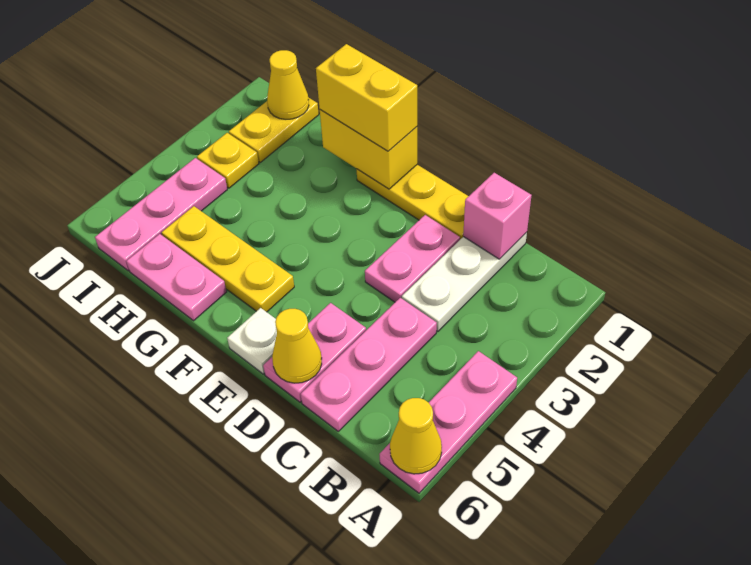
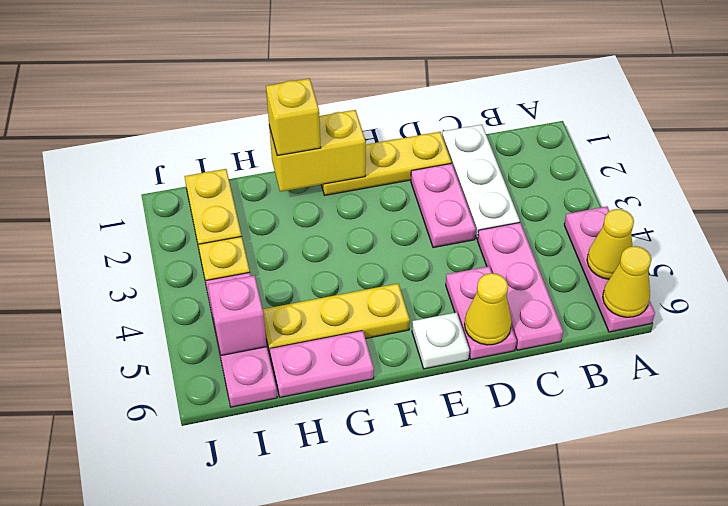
pink 1x1 brick [463,173,532,259] -> pink 1x1 brick moved to [208,275,267,355]
yellow 1x2 brick [316,44,417,151] -> yellow 1x1 brick [266,79,321,156]
yellow 1x1 cone [267,50,309,119] -> yellow 1x1 cone moved to [587,209,634,279]

